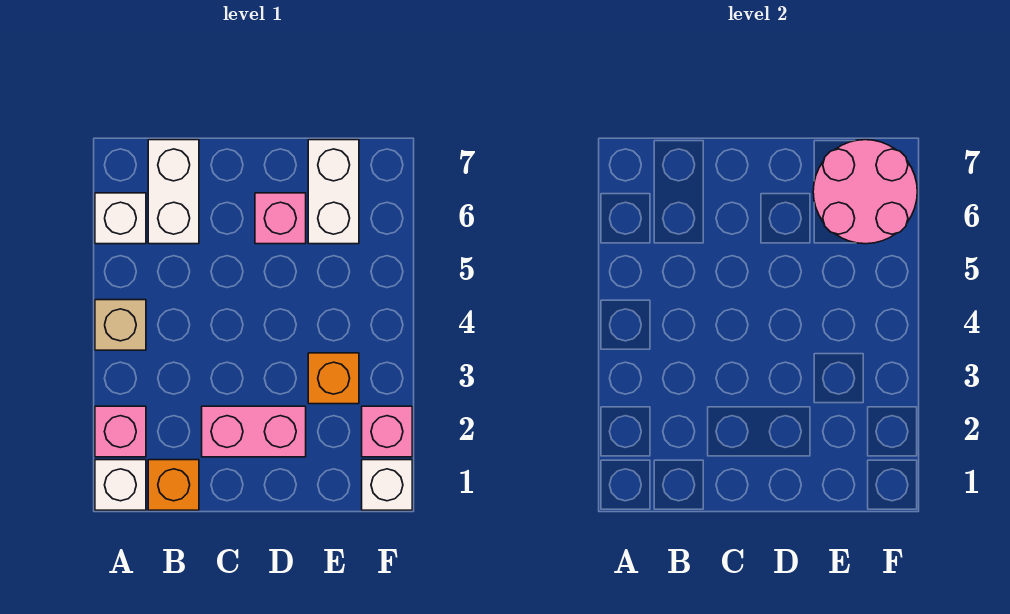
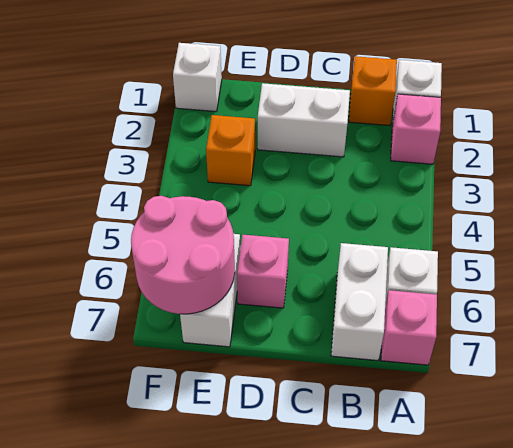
tan 1x1 brick [95,300,146,350] -> none
pink 1x2 brick [202,406,306,457] -> white 1x2 brick [258,83,350,157]
pink 1x1 brick [362,406,412,457] -> pink 1x1 brick moved to [381,290,437,365]

